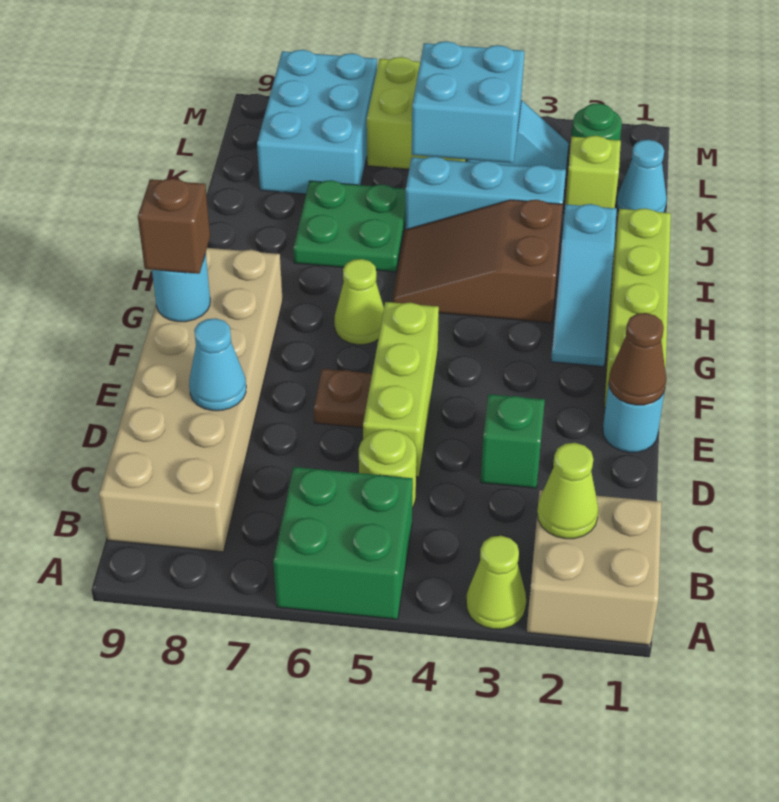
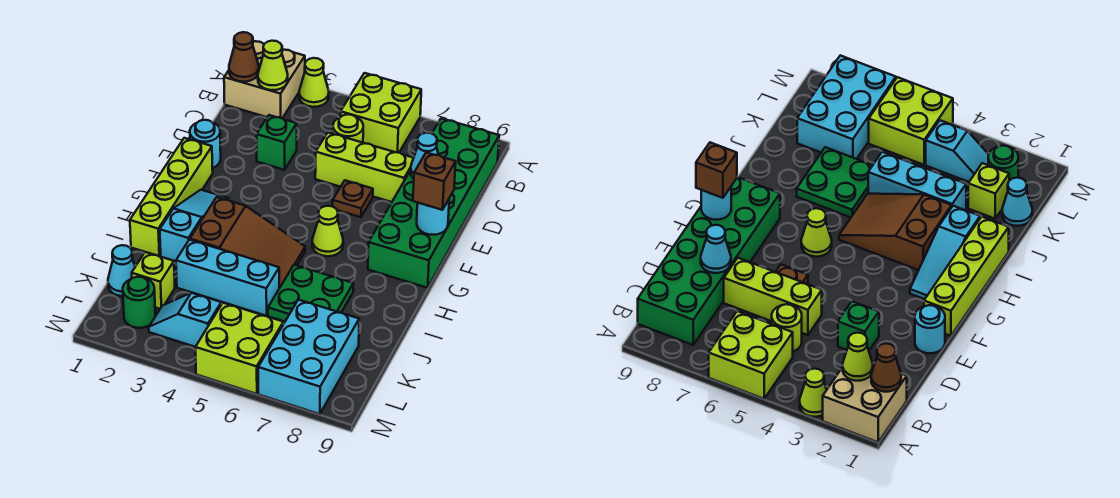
green 2x2 brick [273,467,413,619] -> lime 2x2 brick [341,73,421,153]
tan 2x6 brick [99,248,283,552] -> green 2x6 brick [368,118,499,288]
lime 1x3 brick [363,302,439,477] -> lime 1x3 brick turned to [315,133,413,202]
brown 1x1 cone [609,313,667,405] -> brown 1x1 cone moved to [229,32,259,82]
cyan 2x2 brick [412,41,524,163] -> none

